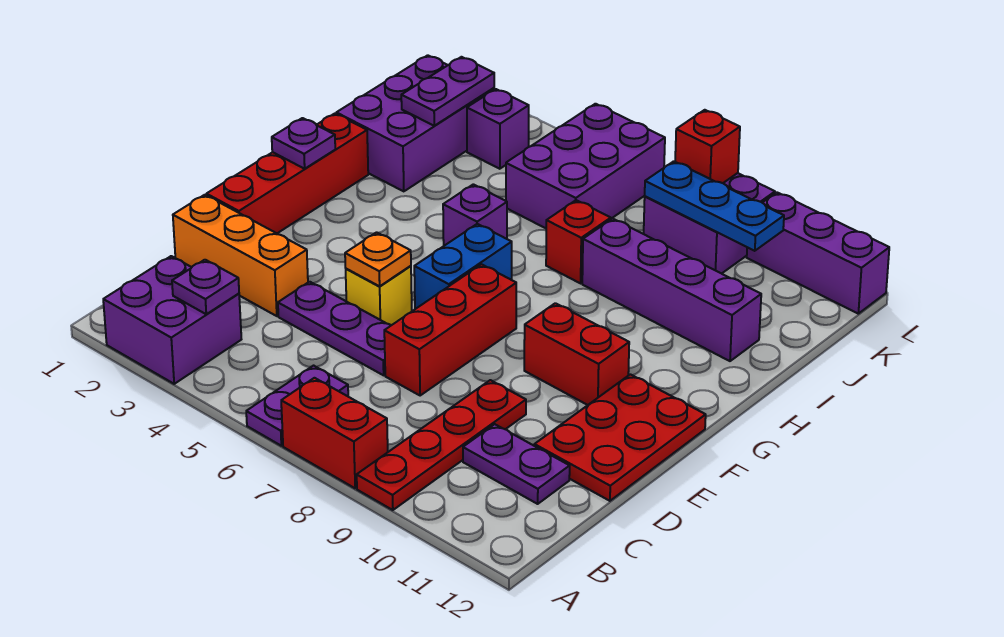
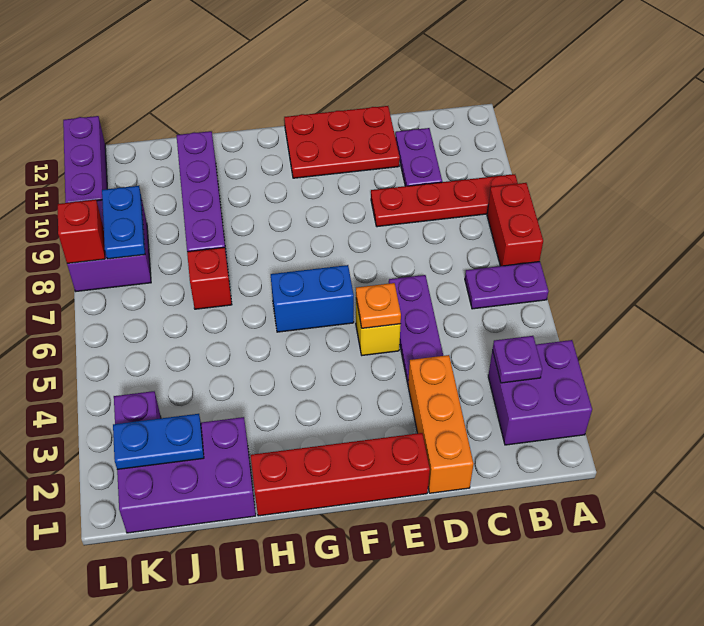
red 1x3 brick [384,264,516,396] -> none
red 1x2 brick [524,303,629,405] -> none
purple 1x1 plate [272,118,335,169] -> none
purple 1x1 brick [443,184,507,246] -> none
purple 1x2 plate [401,57,494,126] -> blue 1x2 plate [113,414,204,469]
purple 2x3 brick [506,104,665,228] -> none
blue 1x3 plate [645,161,784,251] -> blue 1x2 plate [102,186,145,259]

